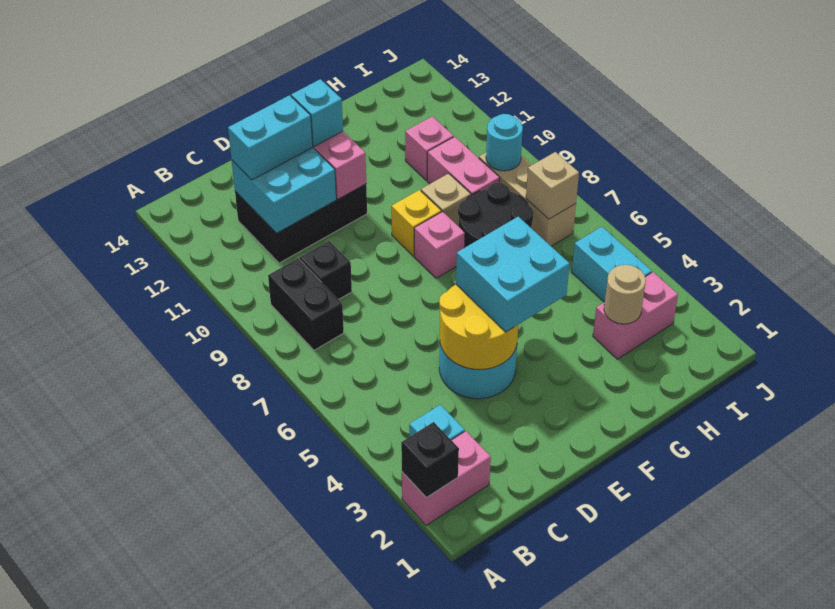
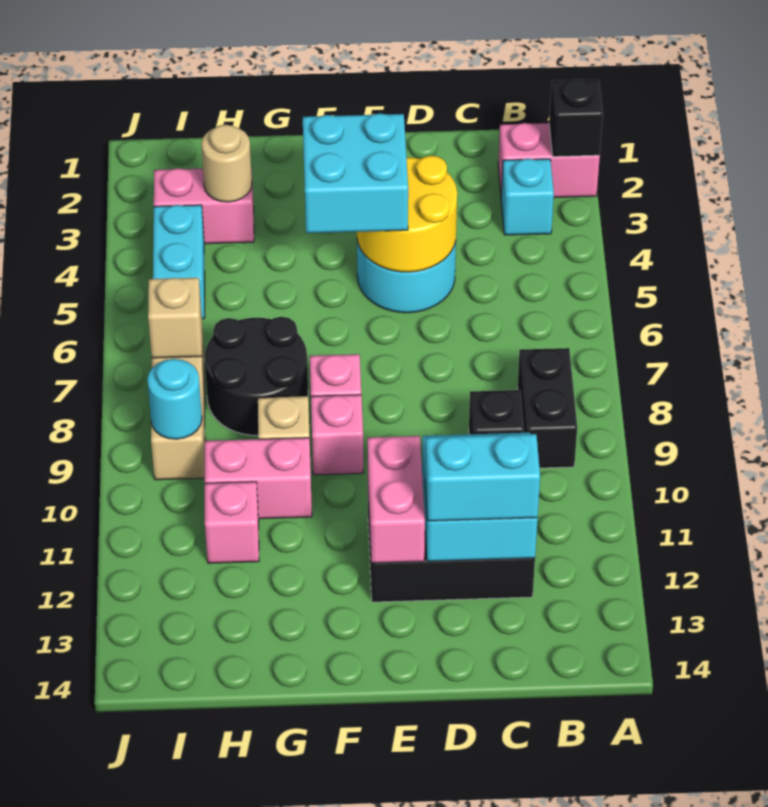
cyan 1x1 brick [291,79,343,146] -> none
yellow 1x1 brick [391,190,441,256] -> pink 1x1 brick [311,395,363,475]
pink 1x2 brick [427,137,500,195] -> pink 1x2 brick turned to [205,438,312,519]

